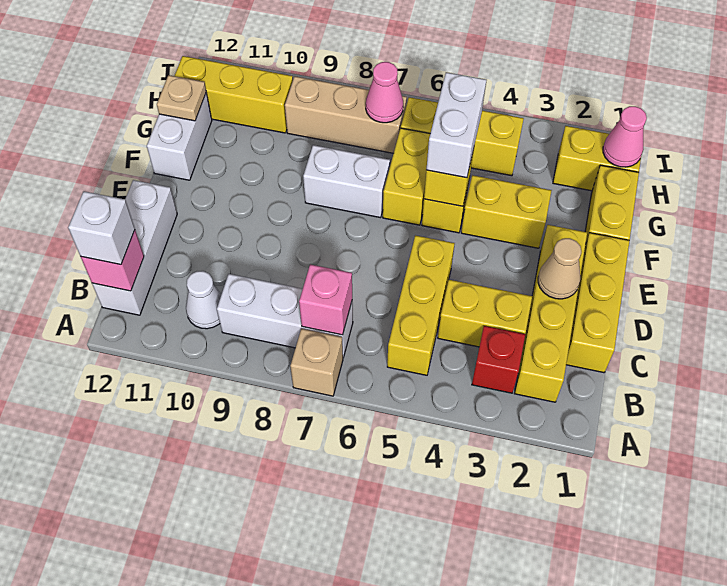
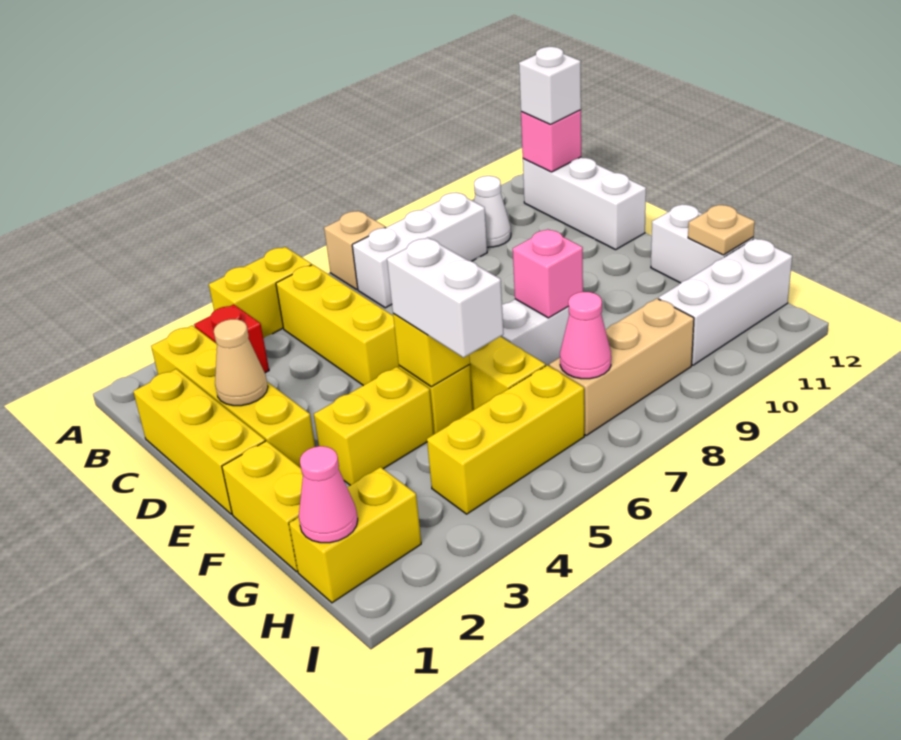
pink 1x1 brick [299,264,352,335] -> pink 1x1 brick moved to [513,229,583,318]
yellow 1x2 brick [438,280,532,347] -> yellow 1x2 brick moved to [209,247,312,338]
yellow 1x3 brick [175,56,293,133] -> white 1x3 brick [659,238,792,365]

